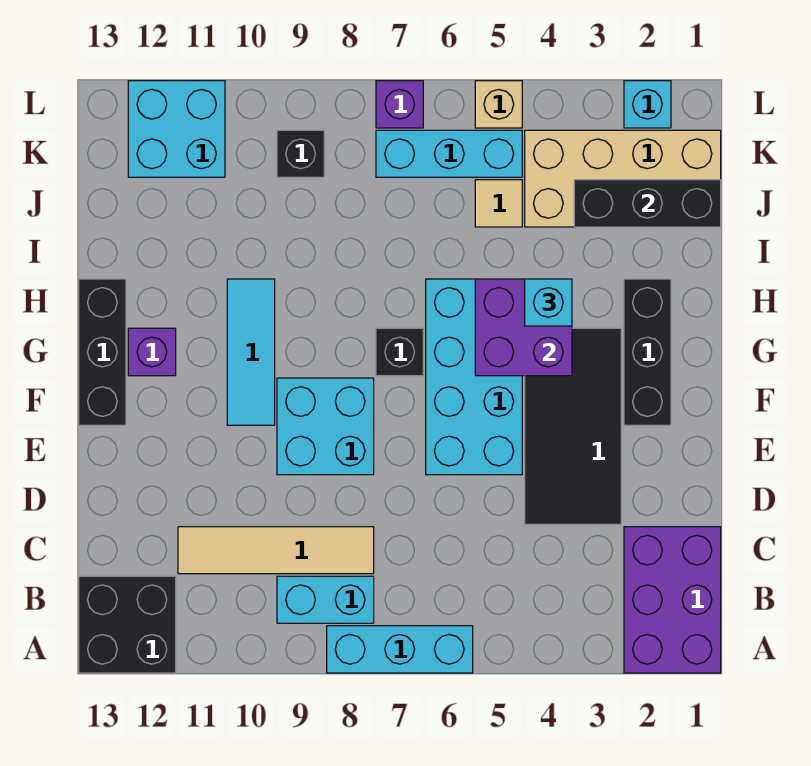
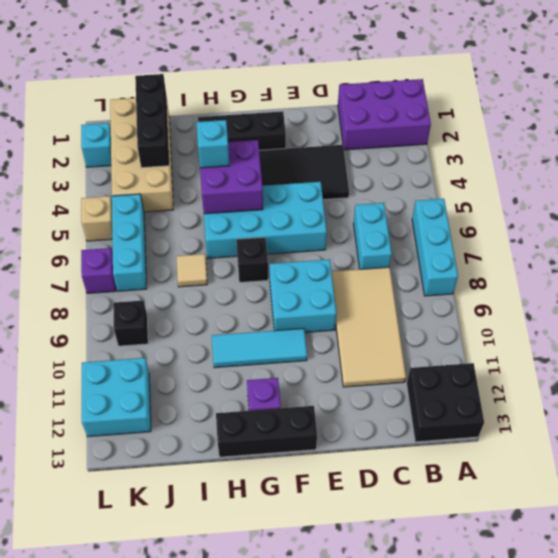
cyan 1x2 brick [277,576,374,623] -> cyan 1x2 brick moved to [353,203,392,269]
tan 1x4 tile [178,527,374,574] -> tan 2x4 tile [332,267,406,387]
tan 1x1 tile [475,180,522,227] -> tan 1x1 tile moved to [176,254,207,287]

